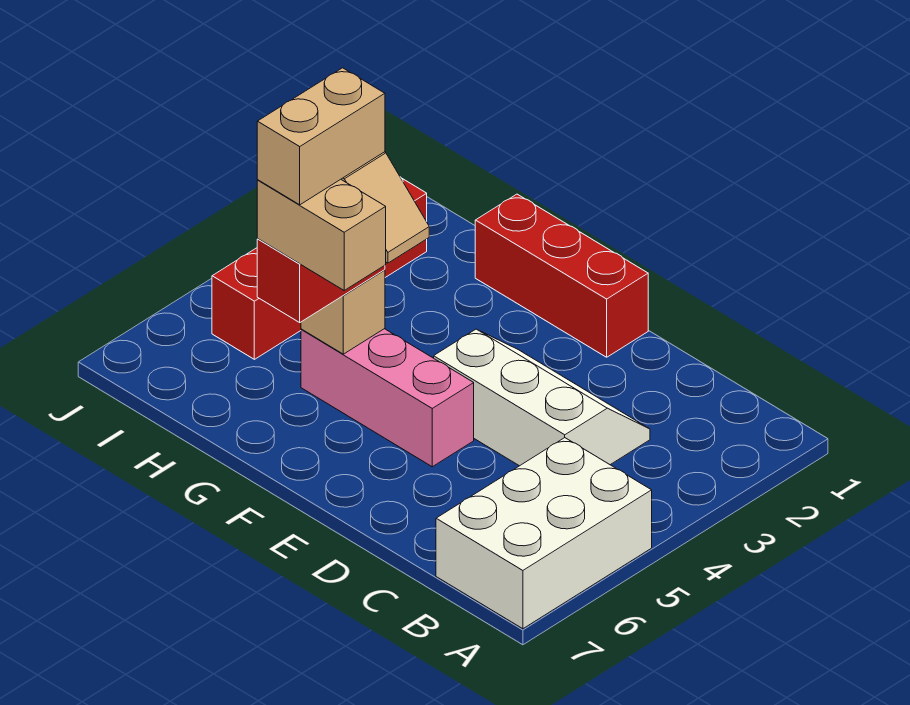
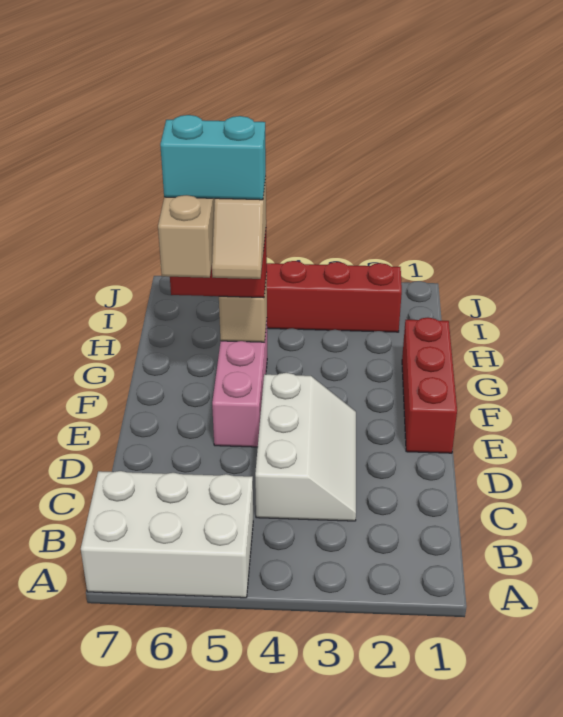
tan 1x2 brick [257,68,385,205] -> cyan 1x2 brick [160,115,266,200]

